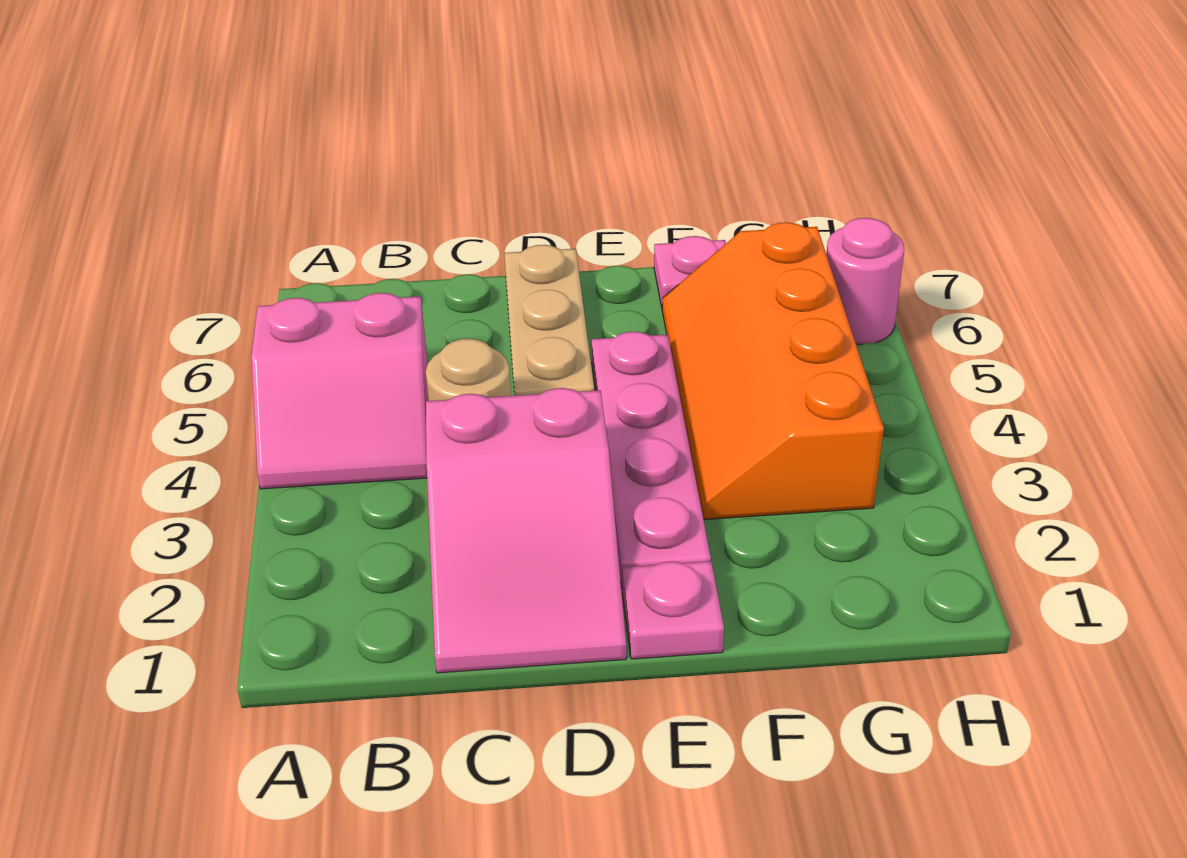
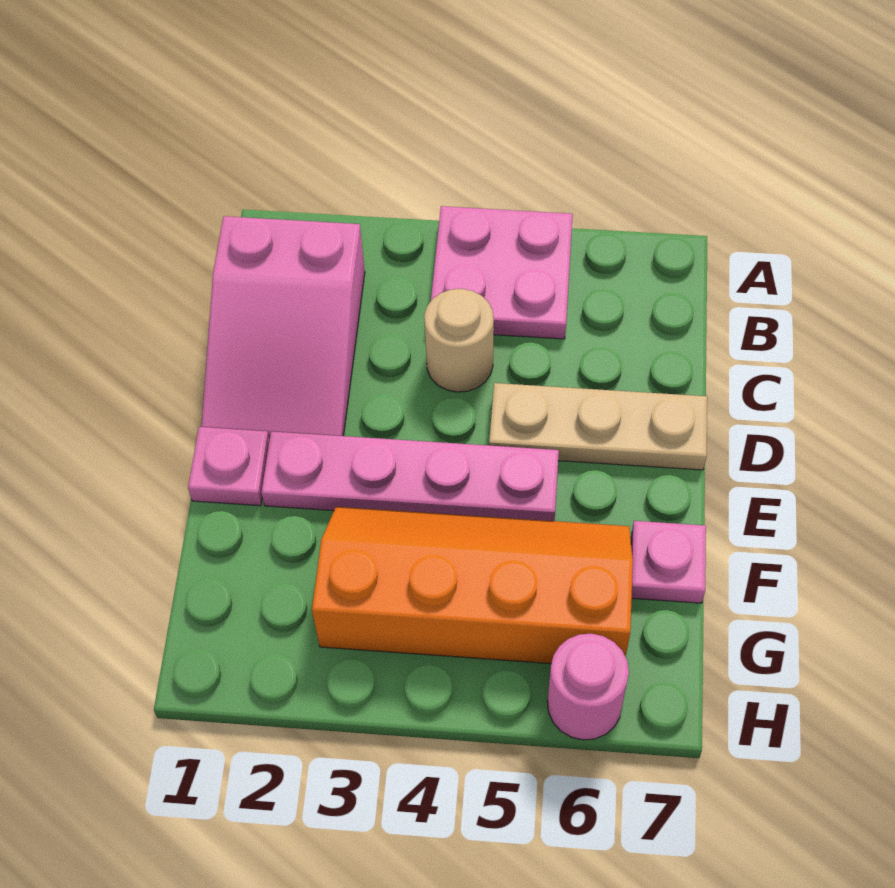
pink 2x2 slope [251,293,428,489] -> pink 2x2 plate [431,206,573,339]
pink 2x3 slope [426,388,626,673] -> pink 2x3 slope turned to [201,216,365,440]

